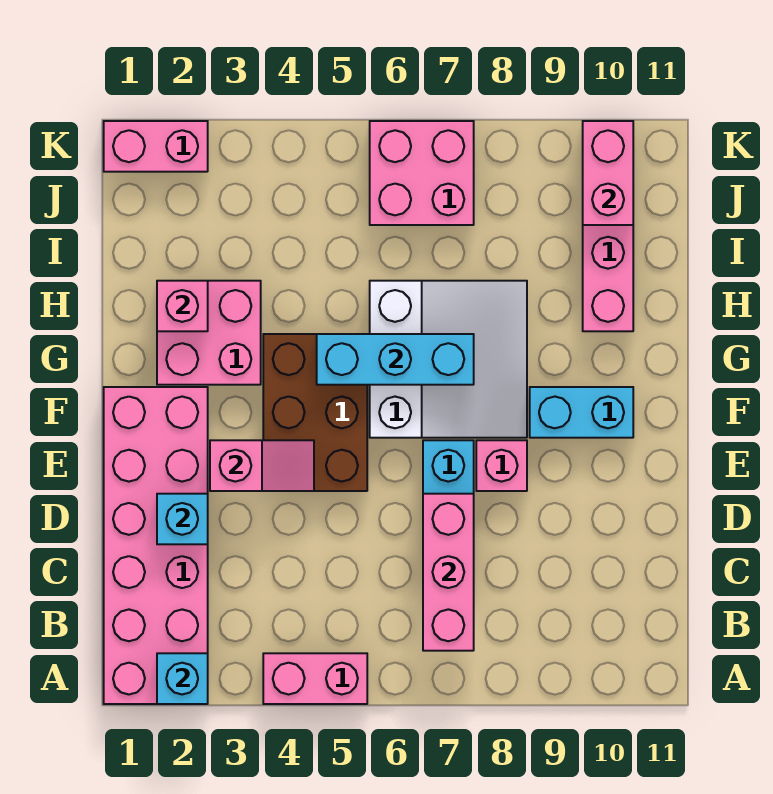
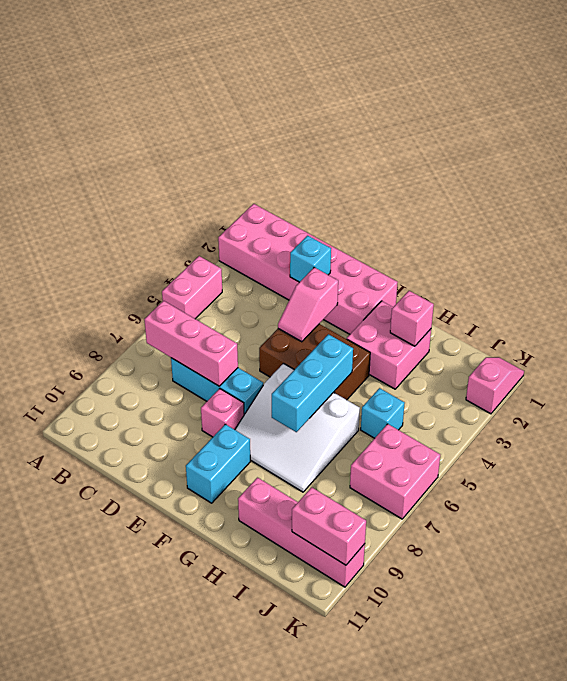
cyan 1x1 brick [157,653,208,704] -> cyan 1x1 brick moved to [361,388,405,438]
pink 1x2 brick [104,121,208,172] -> pink 1x2 slope [466,357,524,414]

